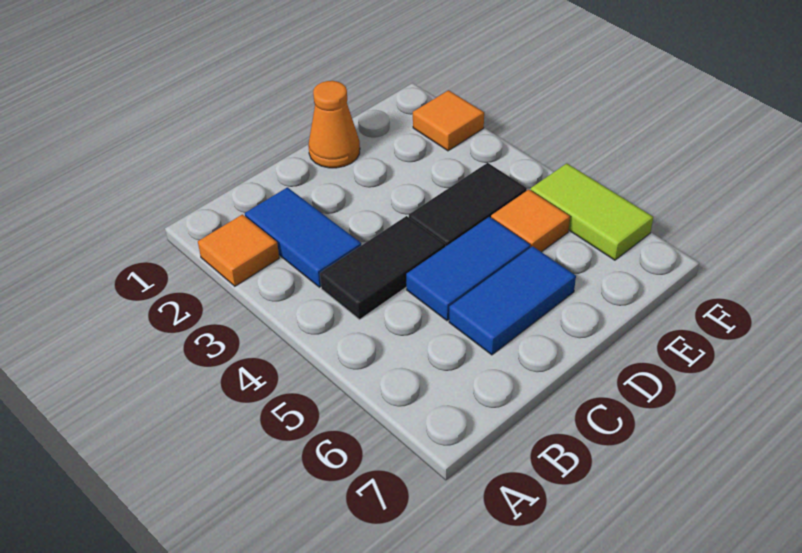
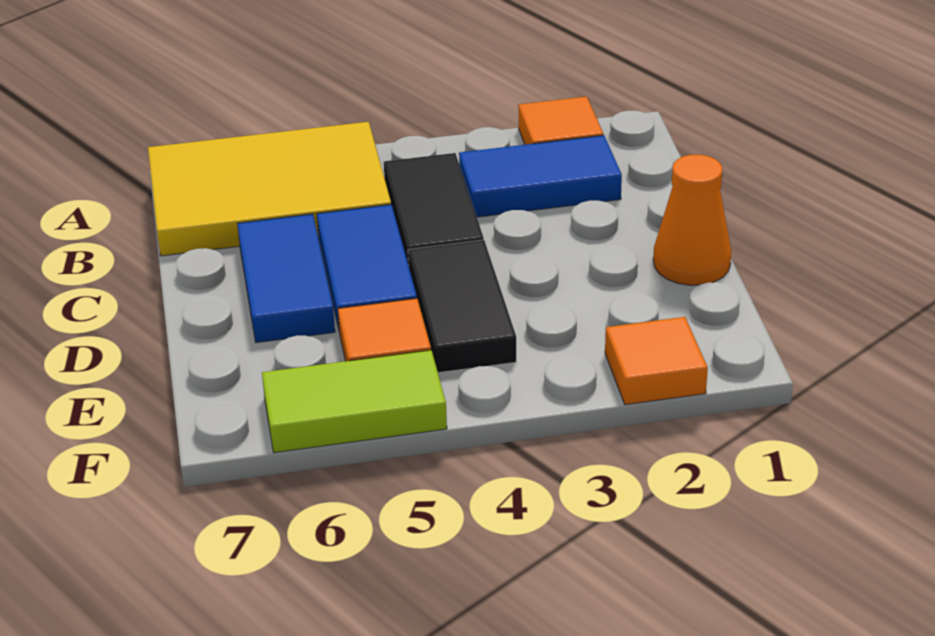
none -> yellow 2x3 tile [148,122,391,256]

